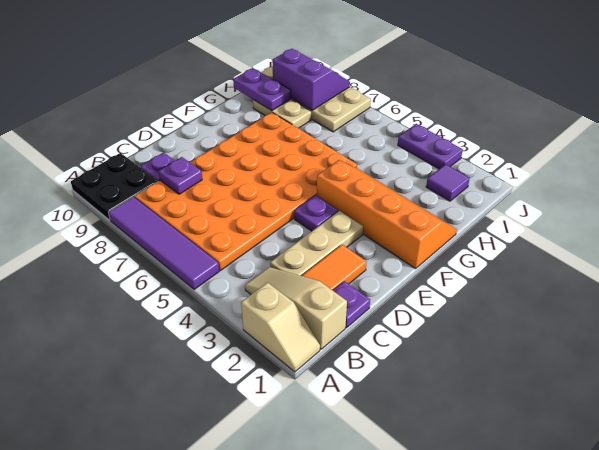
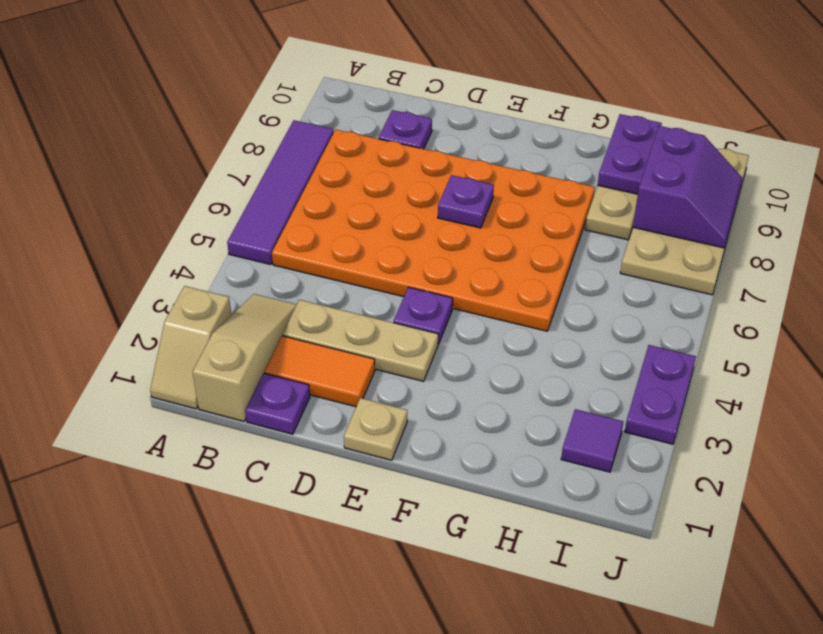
black 2x2 plate [71,153,158,220] -> none
purple 1x1 plate [158,157,202,194] -> purple 1x1 plate moved to [438,175,494,228]
none -> tan 1x1 plate [344,398,407,460]
orange 2x4 slope [317,160,457,269] -> none

